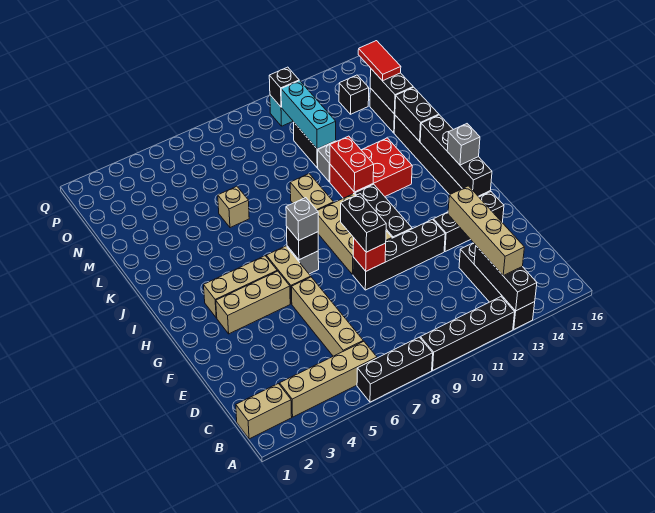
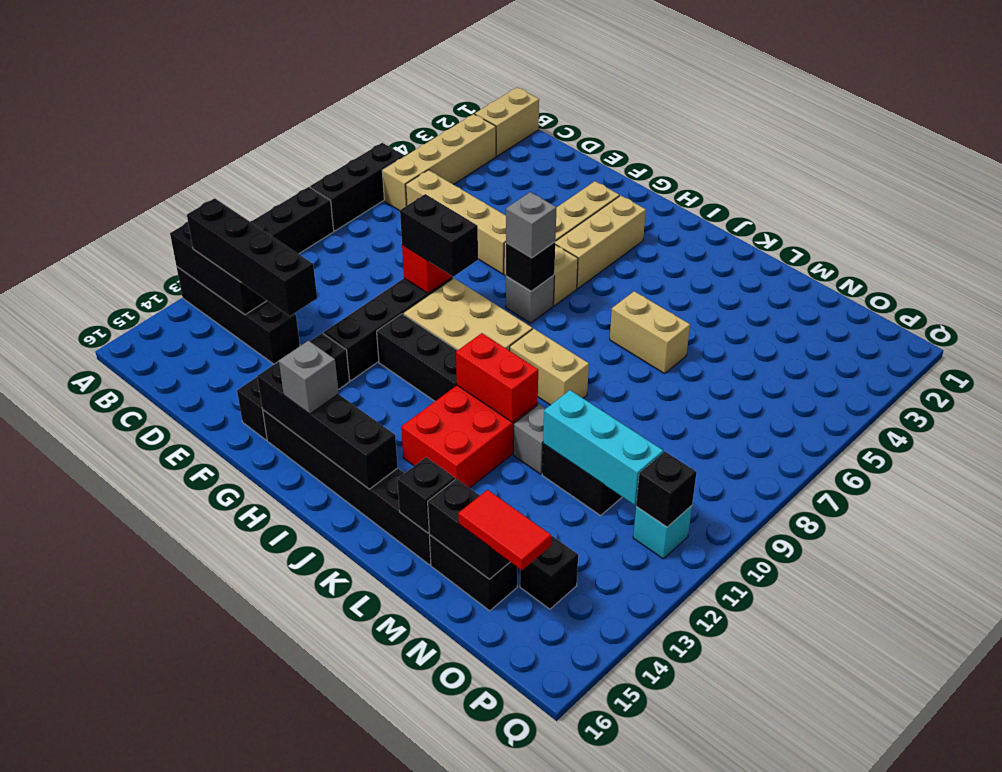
tan 1x4 brick [448,186,524,276] -> black 1x4 brick [187,198,317,316]
black 1x2 brick [395,87,439,142] -> black 1x1 brick [397,457,455,533]
tan 1x1 brick [218,186,249,228] -> tan 1x2 brick [610,291,690,374]

